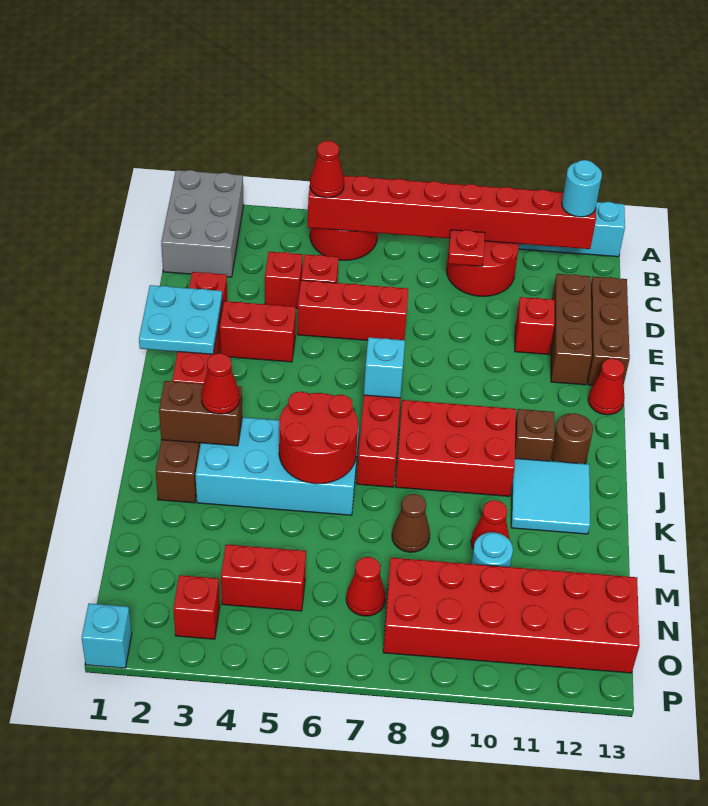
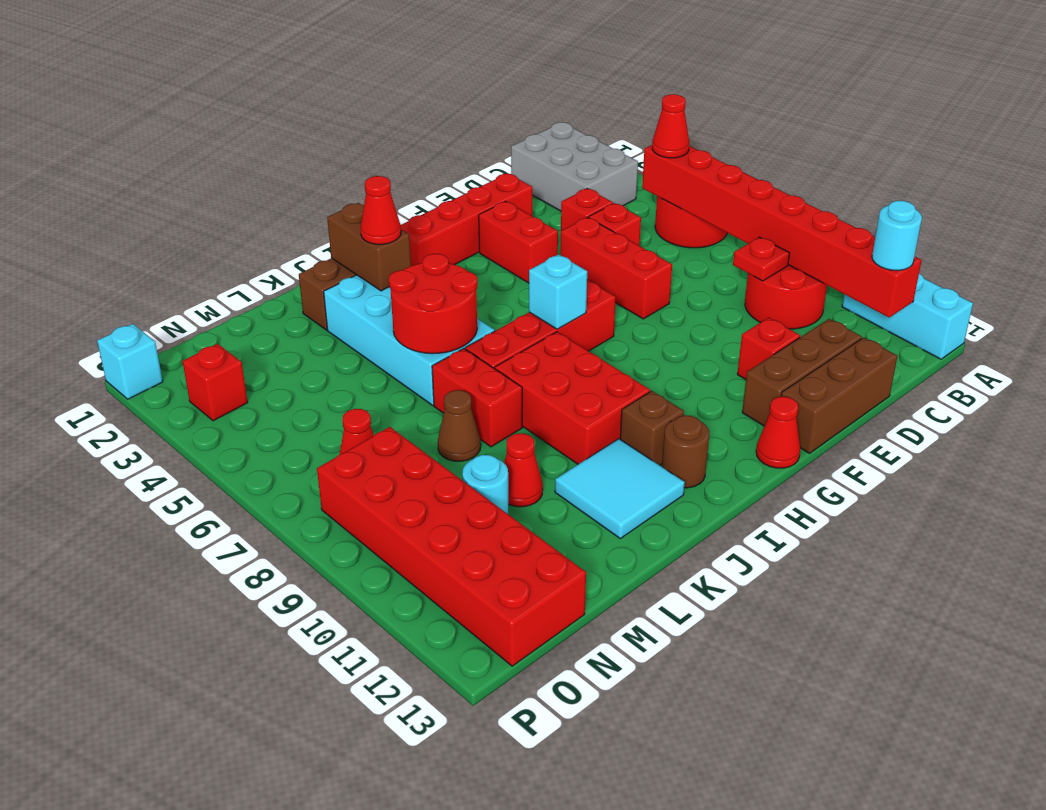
grey 2x3 brick [161,170,244,277] -> grey 2x3 brick turned to [511,122,638,211]
cyan 2x2 plate [139,285,222,354] -> none
red 1x2 brick [221,544,306,611] -> red 1x2 brick moved to [432,348,522,447]

